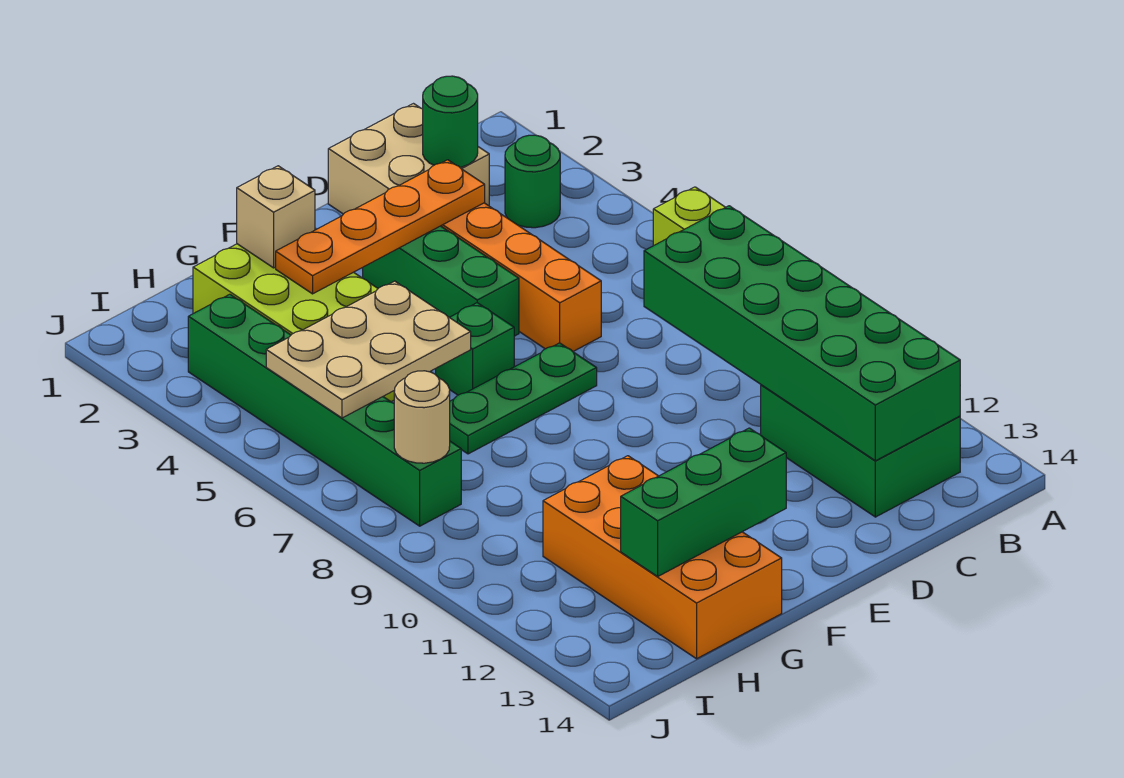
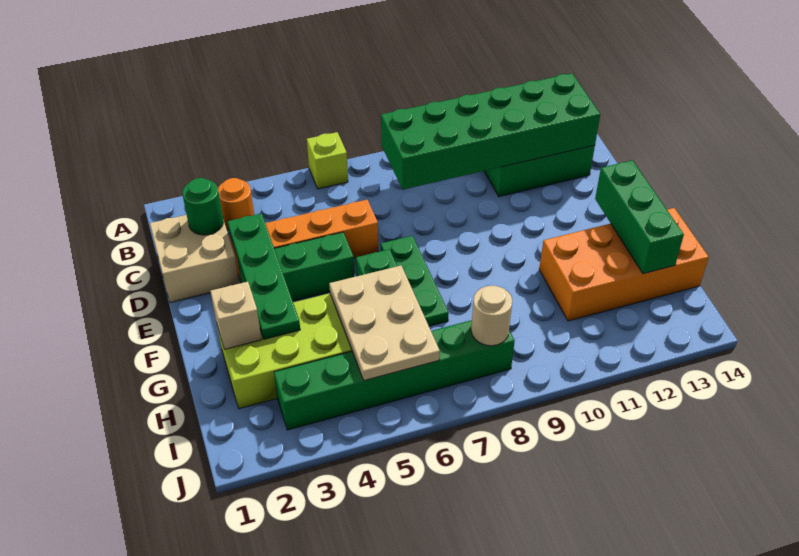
green 1x1 round brick [505,135,560,228] -> orange 1x1 round brick [218,178,254,230]
orange 1x4 plate [276,160,485,294] -> green 1x4 plate [228,213,300,339]

